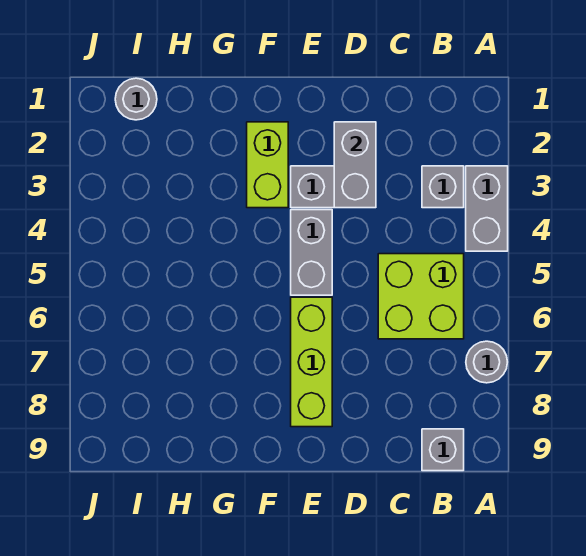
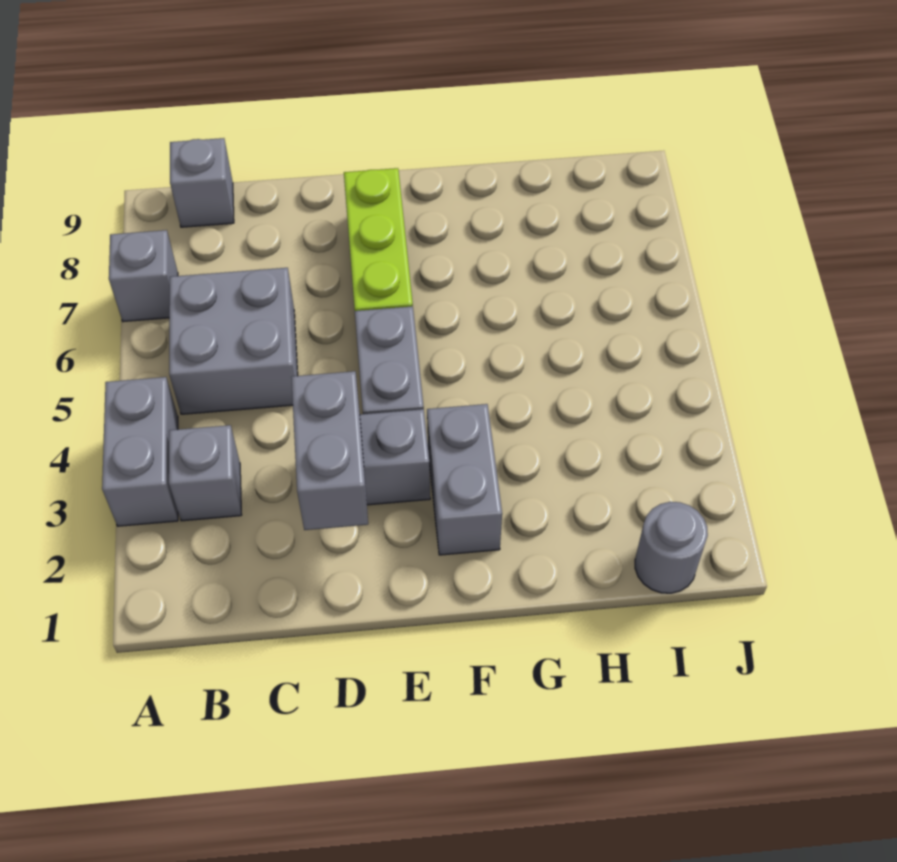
grey 1x1 round brick [466,341,507,383] -> grey 1x1 brick [109,230,178,322]
lime 2x2 brick [378,254,464,339] -> grey 2x2 brick [169,268,298,414]
lime 1x2 brick [247,122,288,208] -> grey 1x2 brick [427,404,502,555]

